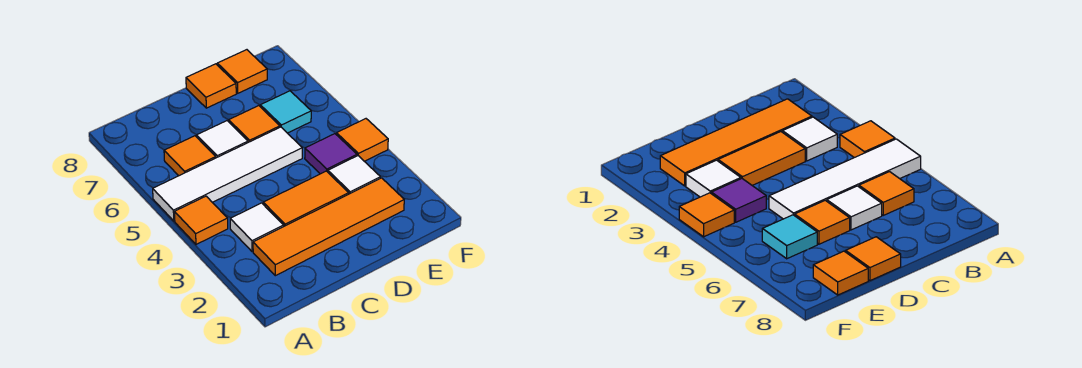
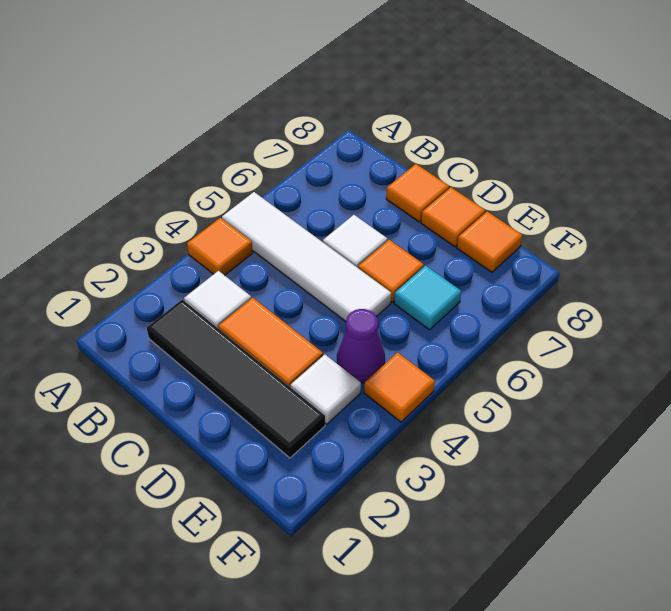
orange 1x4 tile [253,178,404,276] -> black 1x4 tile [147,299,325,458]
orange 1x1 tile [164,136,216,176] -> orange 1x1 tile moved to [386,164,449,222]
purple 1x1 tile [305,134,357,174] -> purple 1x1 cone [337,309,385,383]

